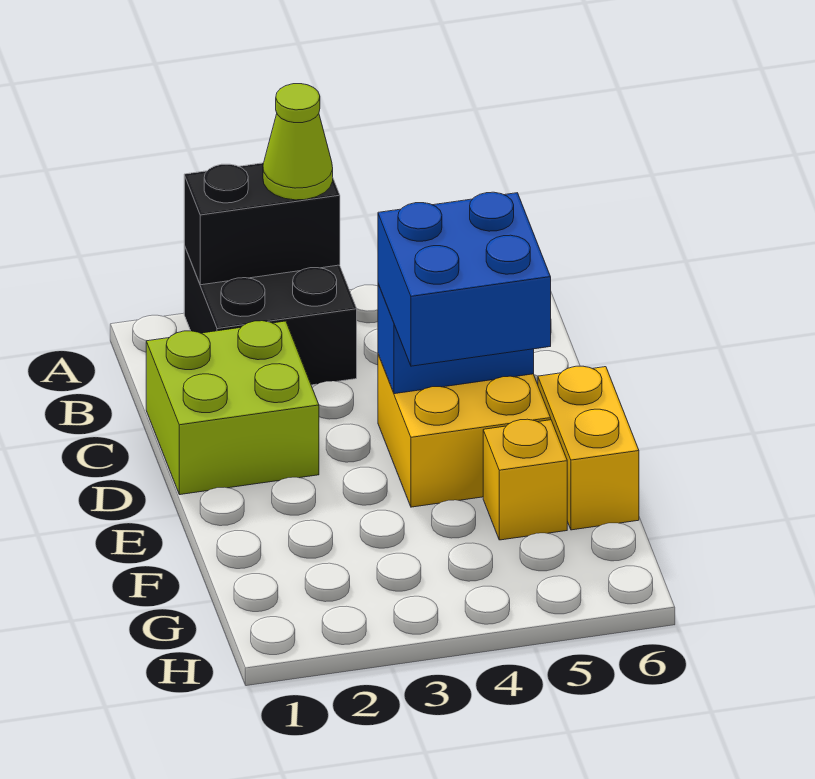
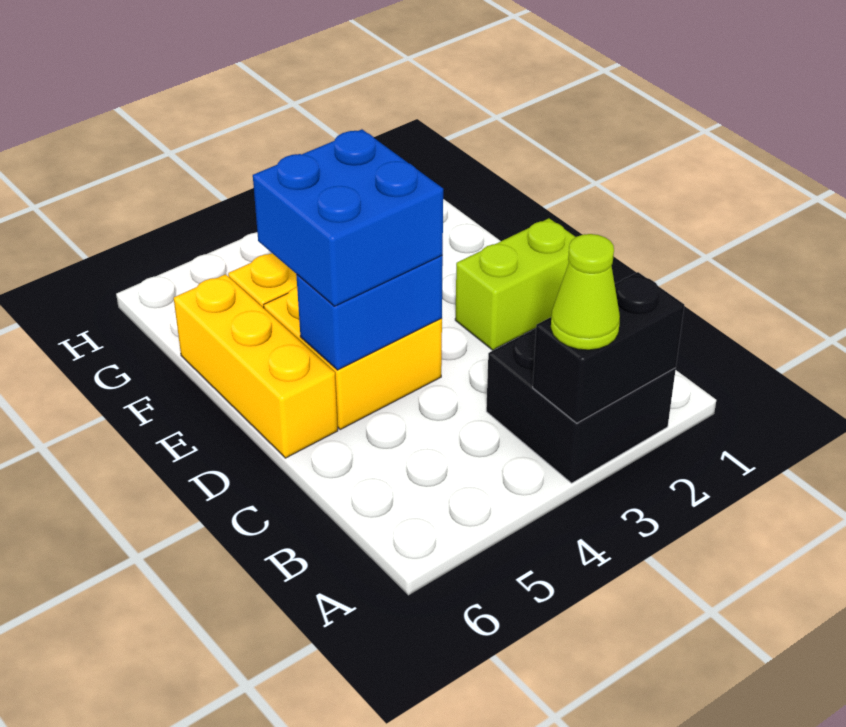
lime 2x2 brick [146,321,319,495] -> lime 1x2 brick [455,218,575,350]
yellow 1x2 brick [538,366,639,530] -> yellow 1x3 brick [174,274,338,458]

